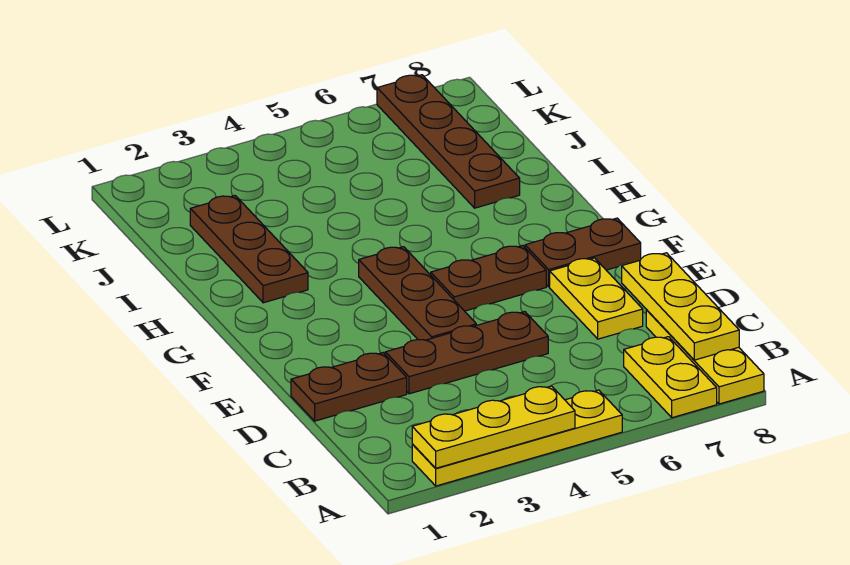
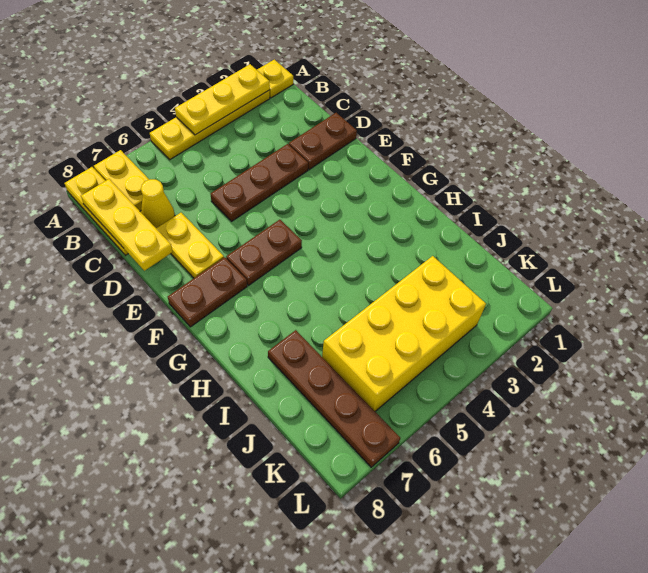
none -> yellow 1x1 plate [257,59,293,98]
none -> yellow 1x1 cone [141,179,175,228]
brown 1x3 plate [359,247,476,340] -> none
brown 1x3 plate [190,196,308,303] -> none
none -> yellow 2x4 brick [322,256,486,411]

